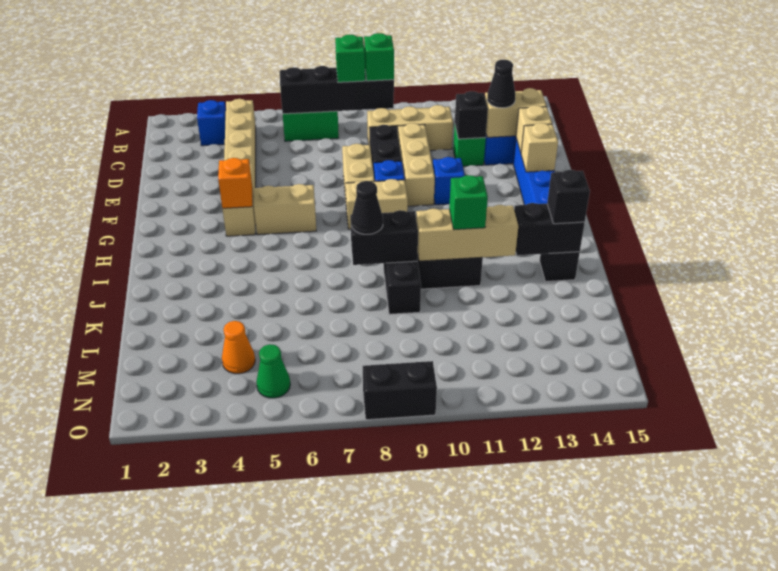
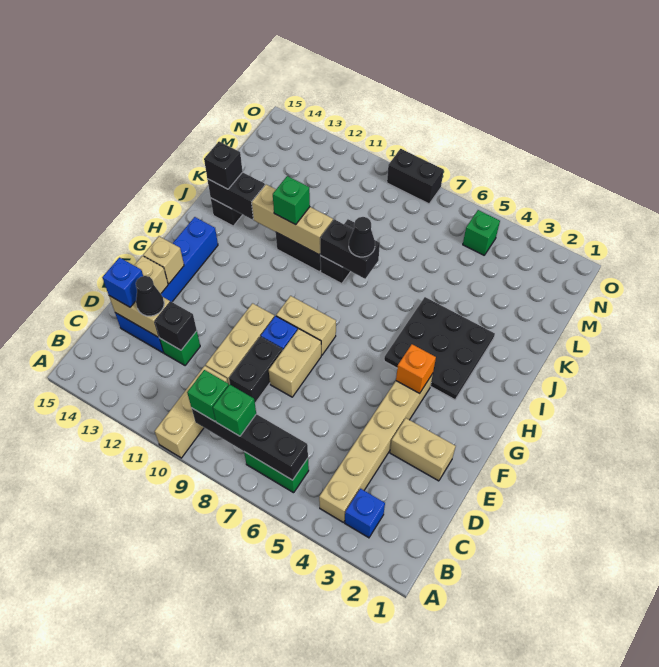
tan 1x3 brick [367,105,453,151] -> tan 1x3 brick turned to [155,366,228,458]
blue 1x1 brick [433,157,465,205] -> blue 1x1 brick moved to [102,258,143,307]
tan 1x2 brick [254,184,316,235] -> tan 1x2 brick moved to [390,418,456,481]
none -> black 3x3 plate [384,297,495,400]
orange 1x1 cone [222,321,255,374] -> none
green 1x1 cone [256,344,290,398] -> green 1x1 brick [463,210,500,255]

